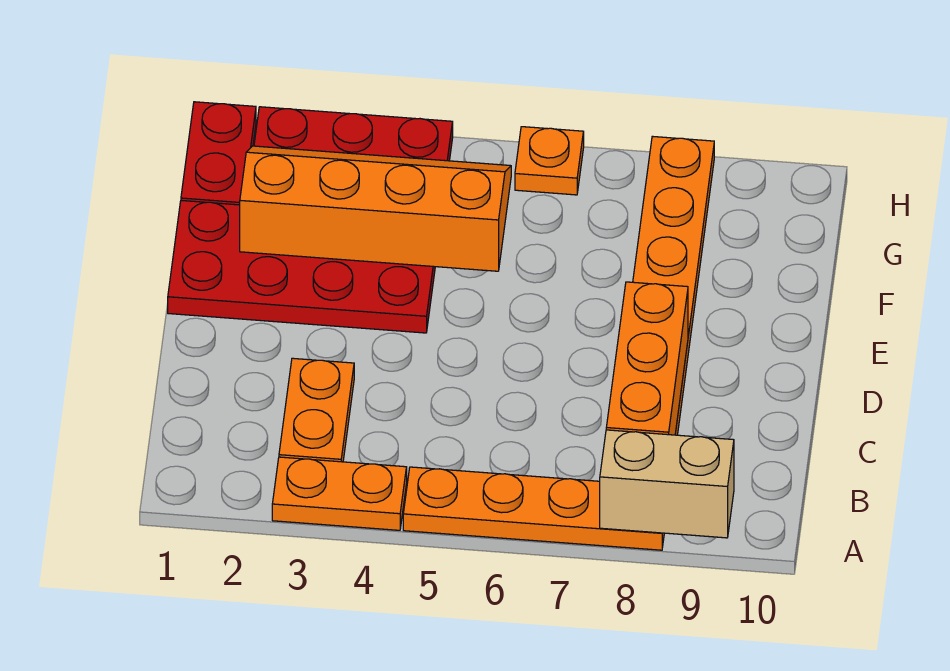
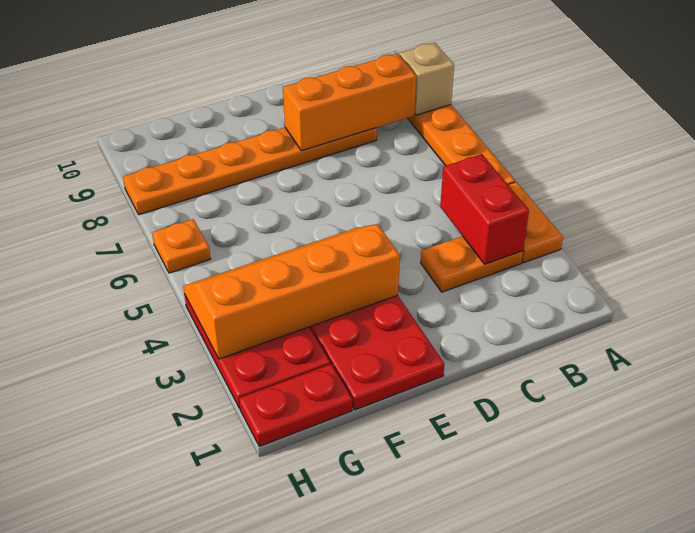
tan 1x2 brick [600,430,734,538] -> tan 1x1 brick [399,43,454,115]
none -> red 1x2 brick [440,154,529,264]
orange 2x4 slope [240,146,511,271] -> orange 2x4 slope turned to [183,224,400,359]

